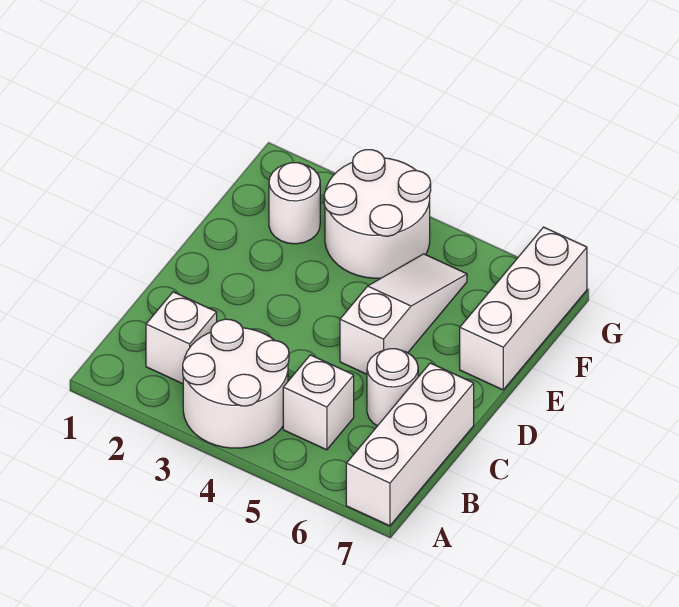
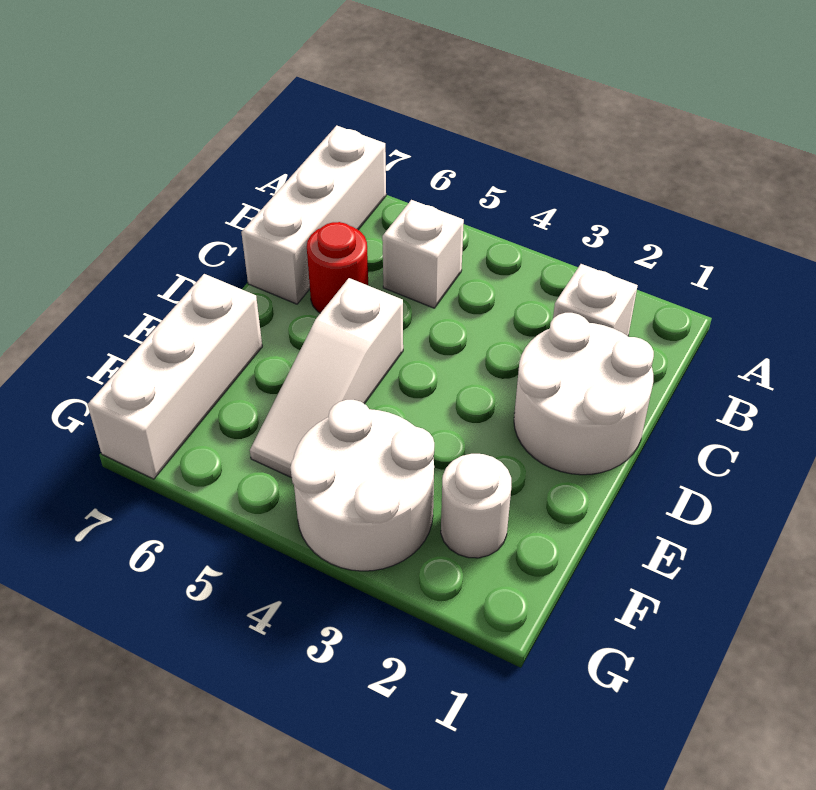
white 2x2 round brick [183,319,289,448] -> white 2x2 round brick moved to [514,313,654,475]
white 1x1 round brick [367,349,418,426] -> red 1x1 round brick [307,222,368,313]

